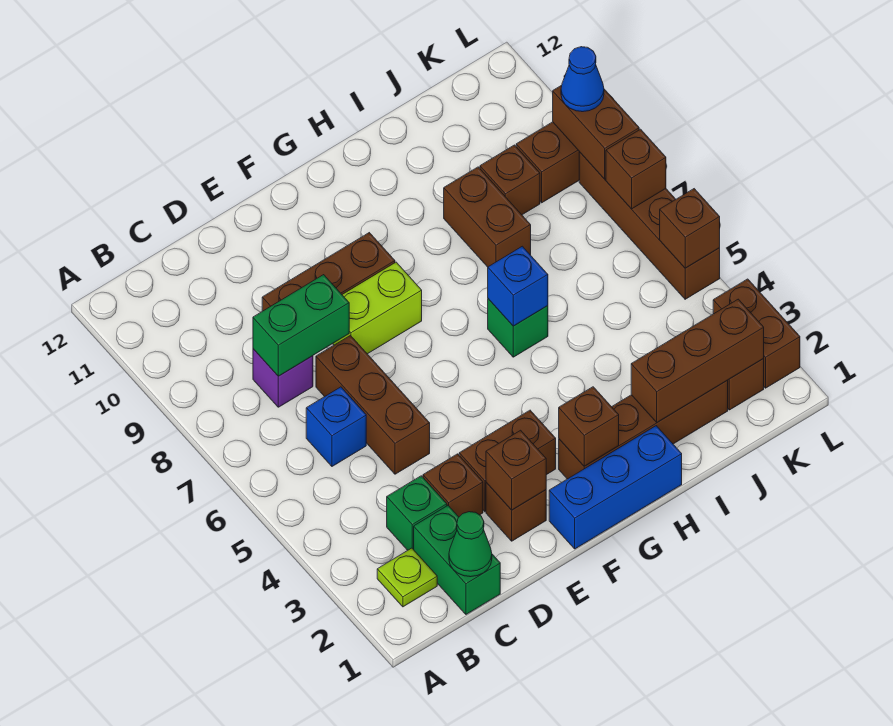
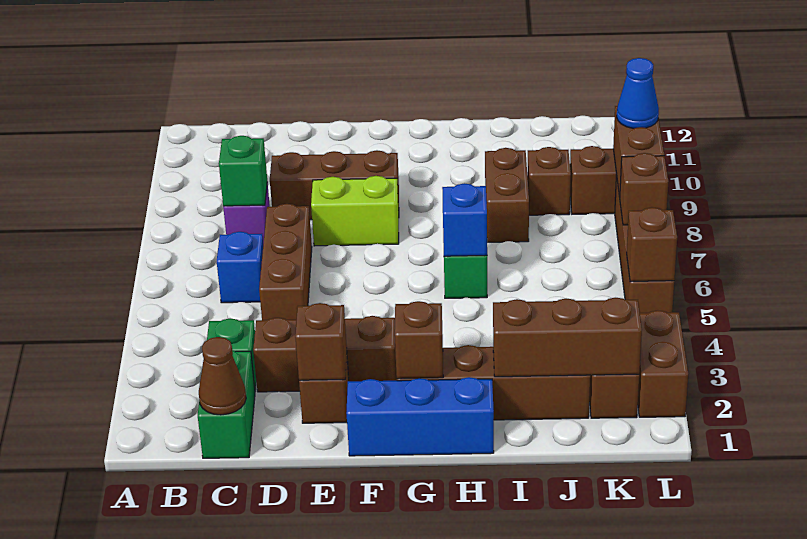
lime 1x1 plate [377,548,437,607] -> none
green 1x1 cone [449,512,492,577] -> brown 1x1 cone [199,337,246,415]
green 1x2 brick [253,275,349,376] -> green 1x1 brick [219,136,267,206]

